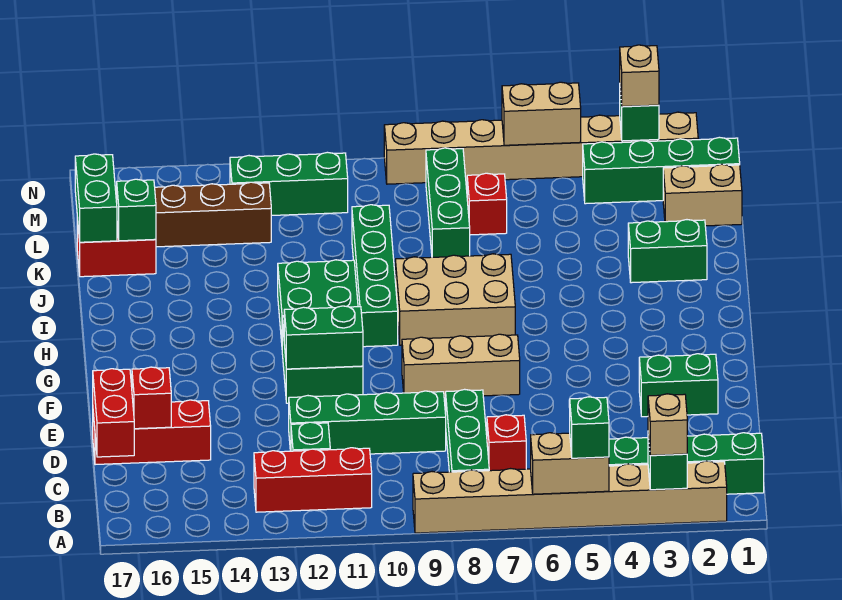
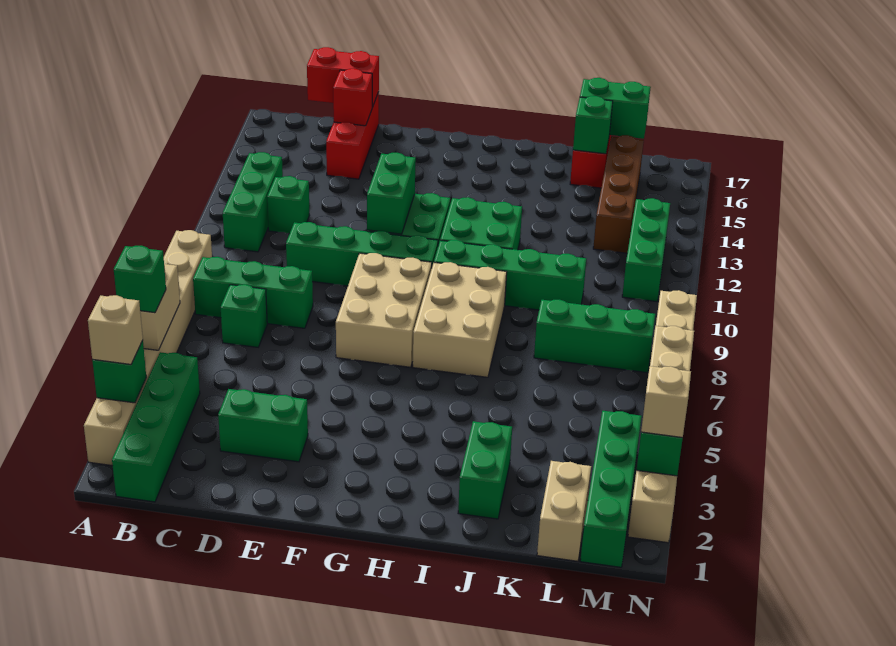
red 1x3 brick [254,448,372,512] -> green 1x3 brick [223,152,283,252]
red 1x1 brick [487,415,526,471] -> green 1x1 brick [221,284,267,347]
green 1x4 brick [289,391,446,454] -> green 1x4 brick turned to [286,222,438,286]
green 1x2 brick [639,354,718,417] -> green 1x2 brick turned to [218,389,308,462]
tan 1x3 brick [402,334,520,397] -> tan 2x3 brick [336,253,432,367]
red 1x1 brick [467,173,507,235] -> none

